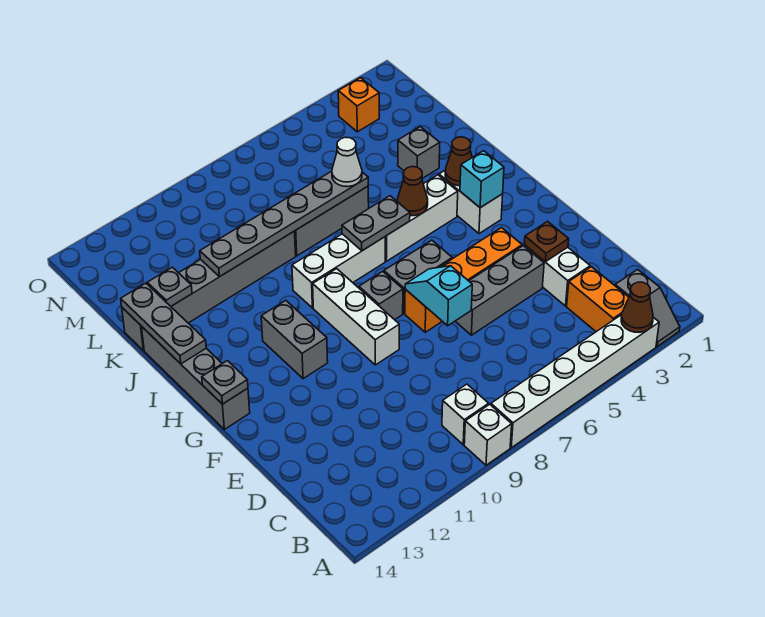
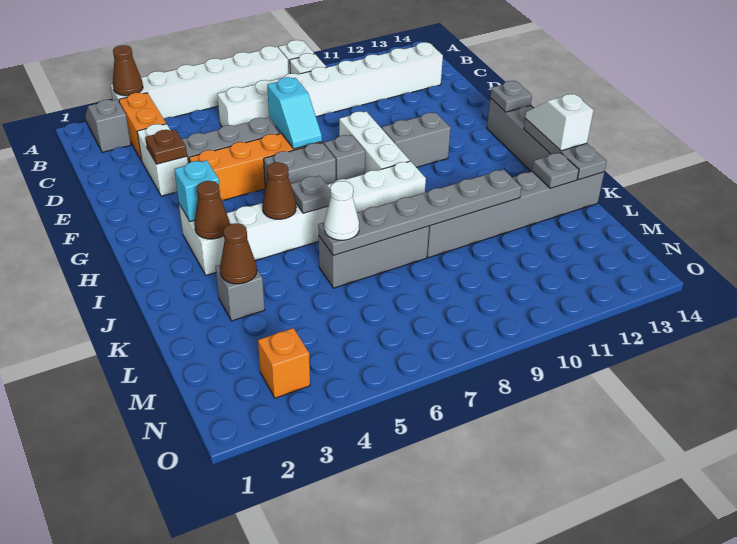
none -> white 1x8 brick [217,42,443,127]
grey 1x2 brick [261,300,328,379] -> grey 1x2 brick turned to [382,113,451,167]
grey 1x2 plate [342,196,410,251] -> grey 1x1 plate [291,176,331,213]
none -> white 1x2 slope [525,94,593,151]
none -> brown 1x1 cone [220,223,257,284]

